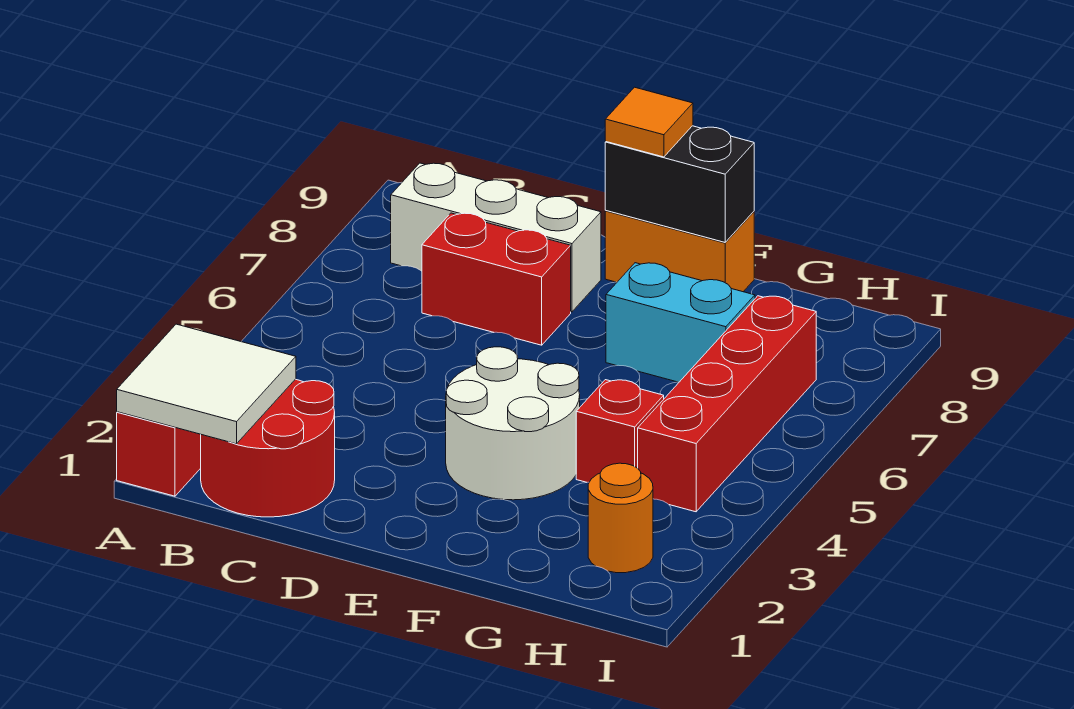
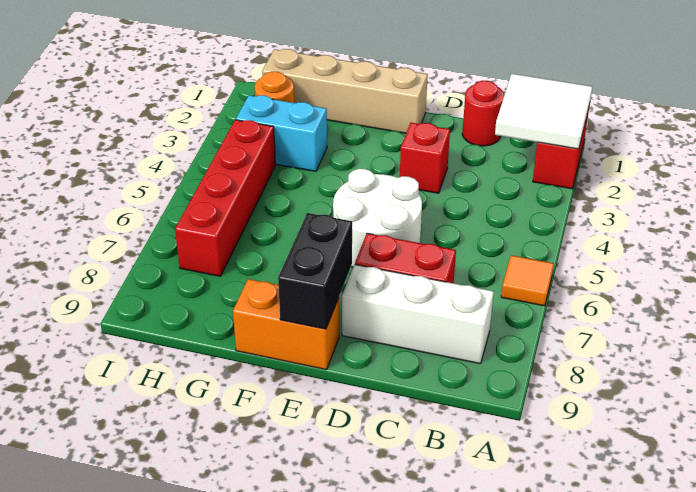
red 2x2 round brick [201,379,335,517] -> red 1x1 round brick [462,81,505,146]
none -> tan 1x4 brick [262,49,428,133]
white 2x2 round brick [446,347,580,500] -> white 2x2 round brick moved to [333,169,422,267]
black 1x2 brick [605,126,754,242] -> black 1x2 brick turned to [278,213,352,329]
orange 1x1 tile [605,87,693,157] -> orange 1x1 tile moved to [501,255,554,306]
cyan 1x2 brick [606,263,755,382] -> cyan 1x2 brick moved to [236,95,327,171]
red 1x1 brick [576,380,664,482] -> red 1x1 brick moved to [400,123,450,193]

